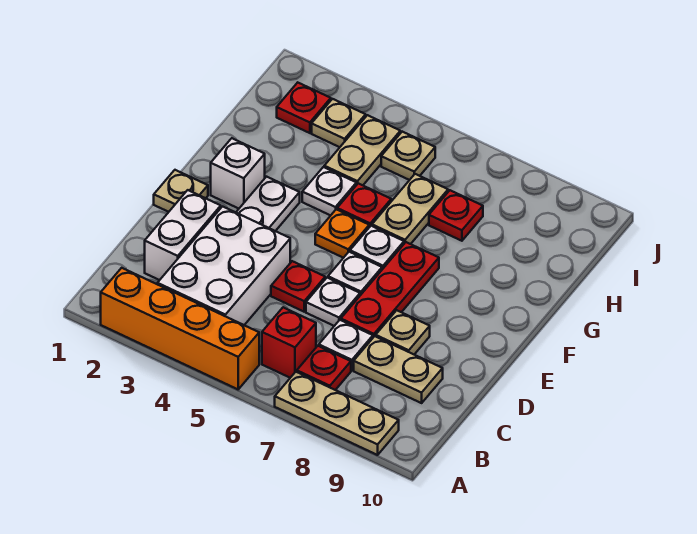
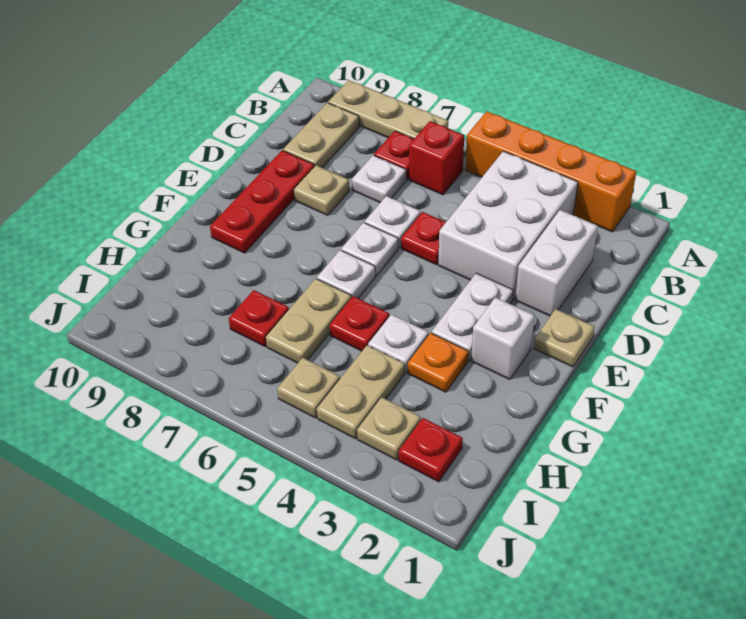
tan 1x2 plate [354,336,443,403] -> tan 1x2 plate turned to [283,103,359,168]
red 1x3 plate [341,242,439,337] -> red 1x3 plate moved to [210,150,314,253]
orange 1x1 plate [315,209,369,258] -> orange 1x1 plate moved to [408,333,469,392]

